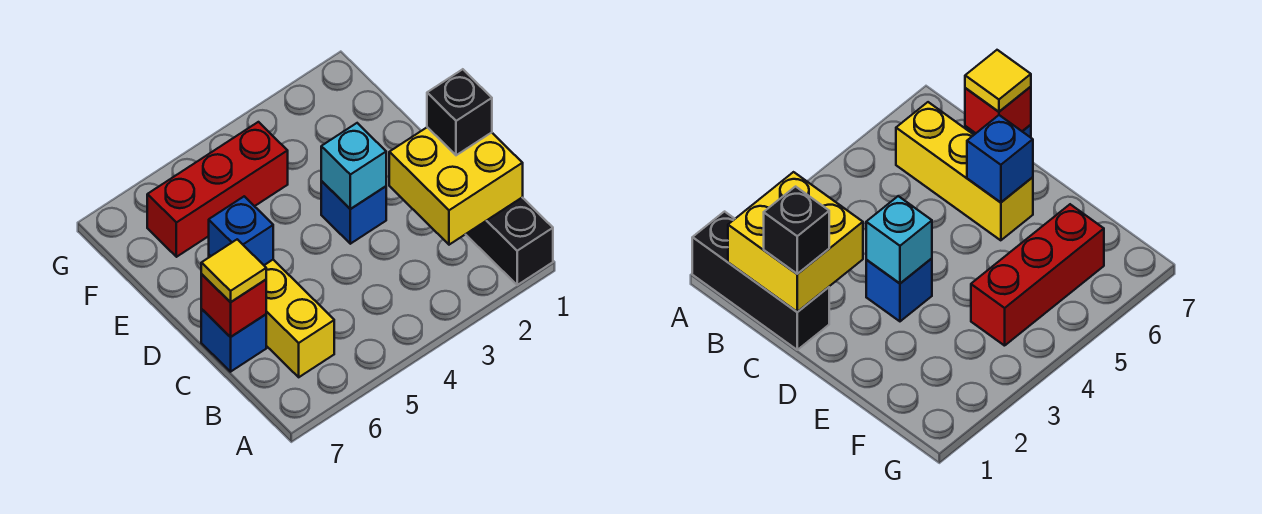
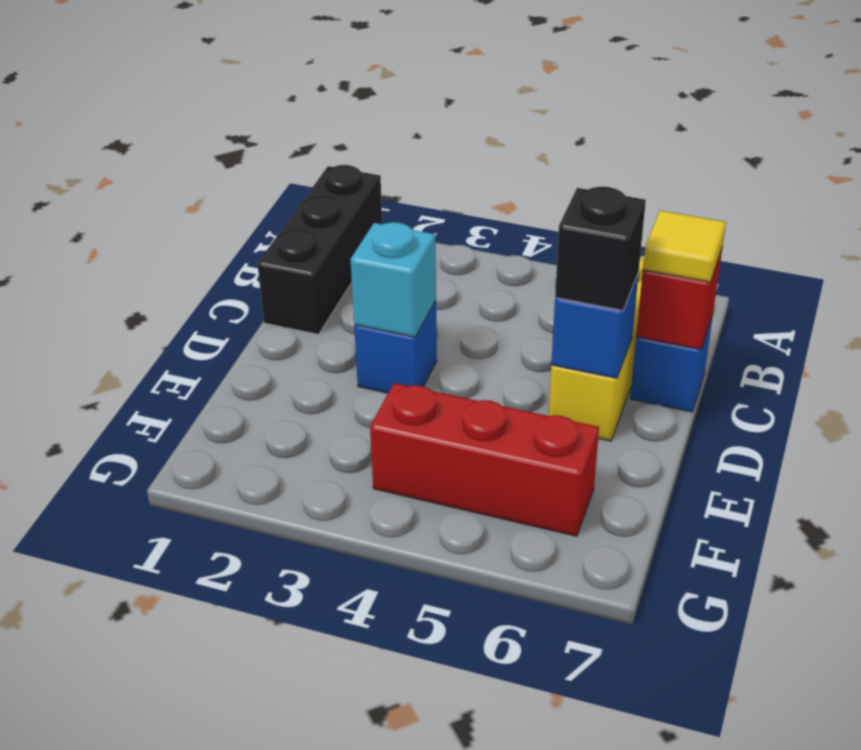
yellow 2x2 brick [389,127,523,245] -> none
black 1x1 brick [427,69,492,155] -> black 1x1 brick moved to [555,187,646,311]

